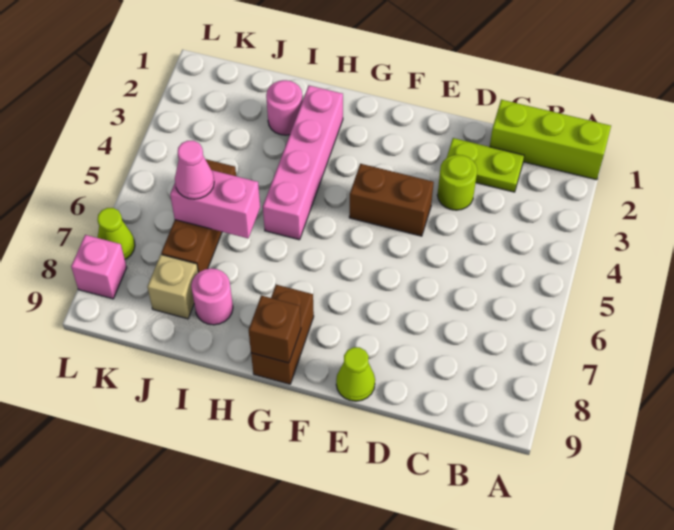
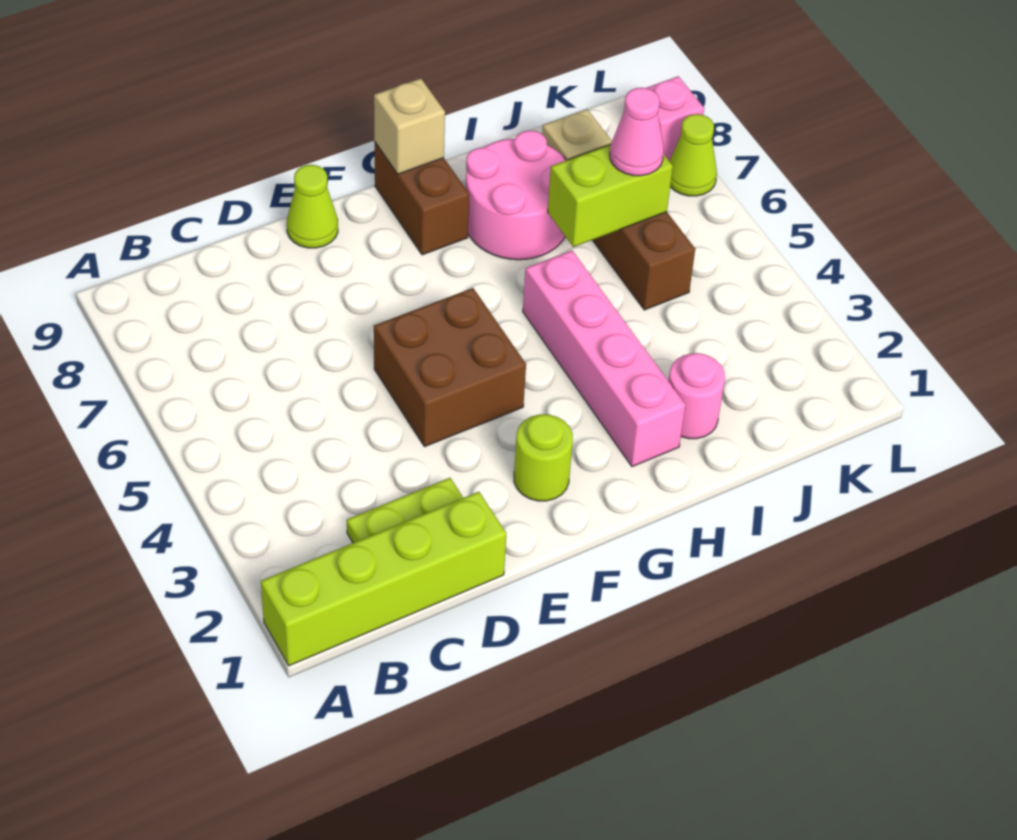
lime 1x3 brick [490,100,611,180] -> lime 1x4 brick [261,492,506,666]
lime 1x1 round brick [437,155,477,210] -> lime 1x1 round brick moved to [514,414,573,501]
brown 1x2 brick [349,164,434,236] -> brown 2x2 brick [374,288,526,447]
brown 1x1 brick [249,296,301,363] -> tan 1x1 brick [374,78,445,174]
pink 1x2 brick [170,170,260,238] -> lime 1x2 brick [548,144,673,247]
pink 1x1 round brick [191,268,233,325] -> pink 2x2 round brick [466,131,566,260]

